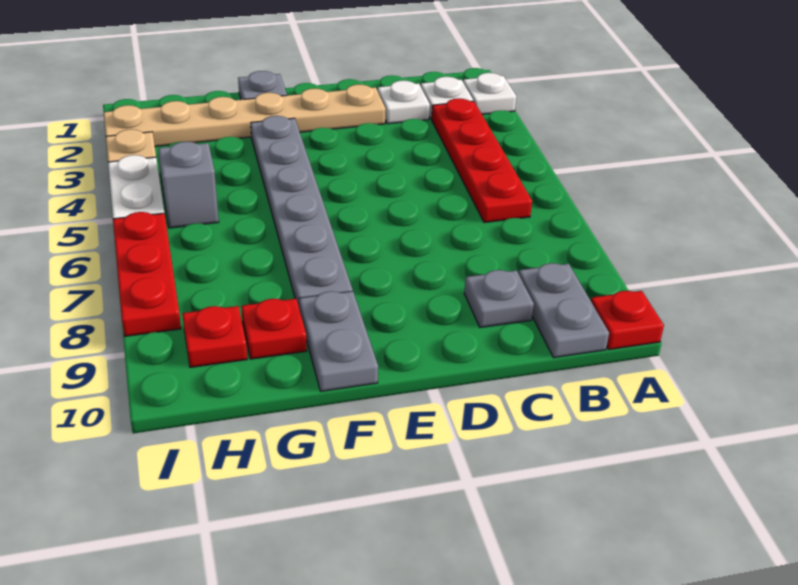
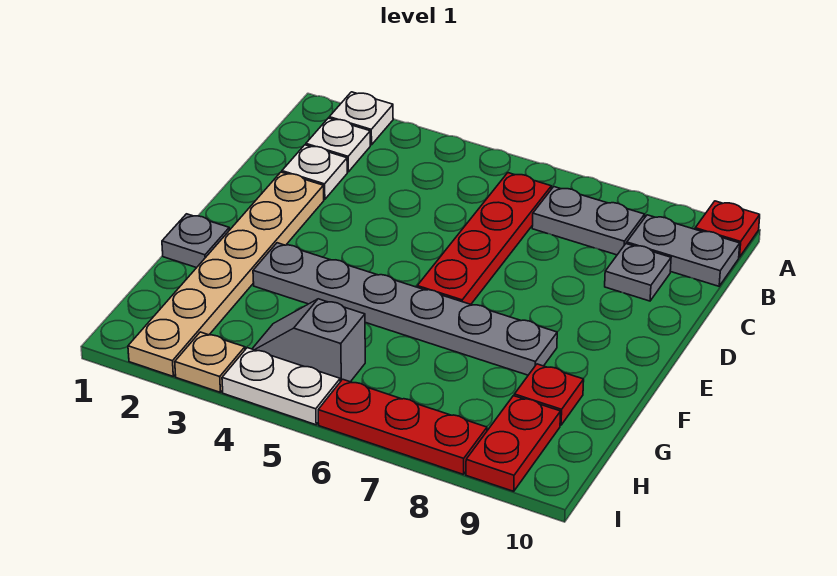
red 1x4 plate [432,98,532,222] -> red 1x4 plate turned to [417,173,551,304]
grey 1x2 plate [299,291,378,391] -> grey 1x2 plate moved to [532,187,645,255]
red 1x1 plate [182,306,247,367] -> red 1x2 plate [466,396,561,491]

